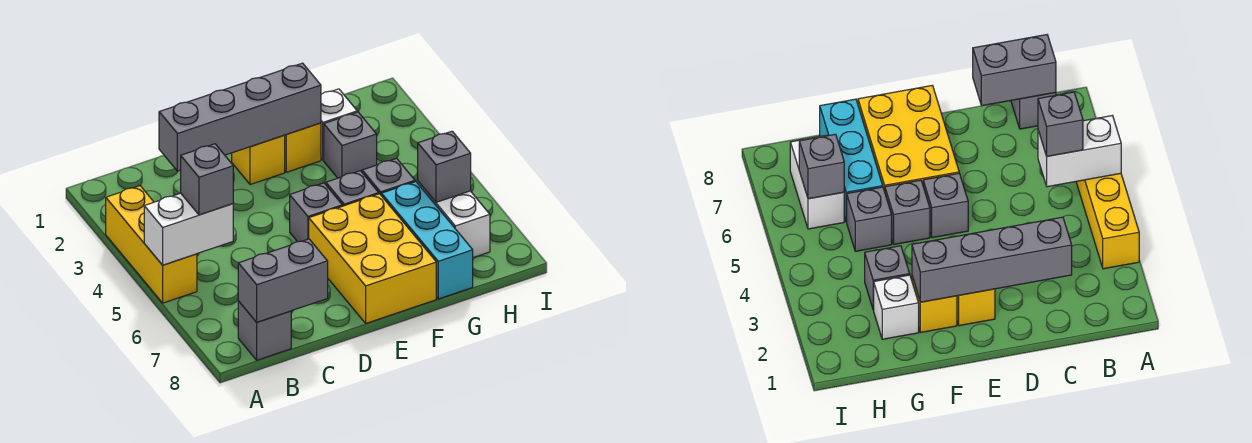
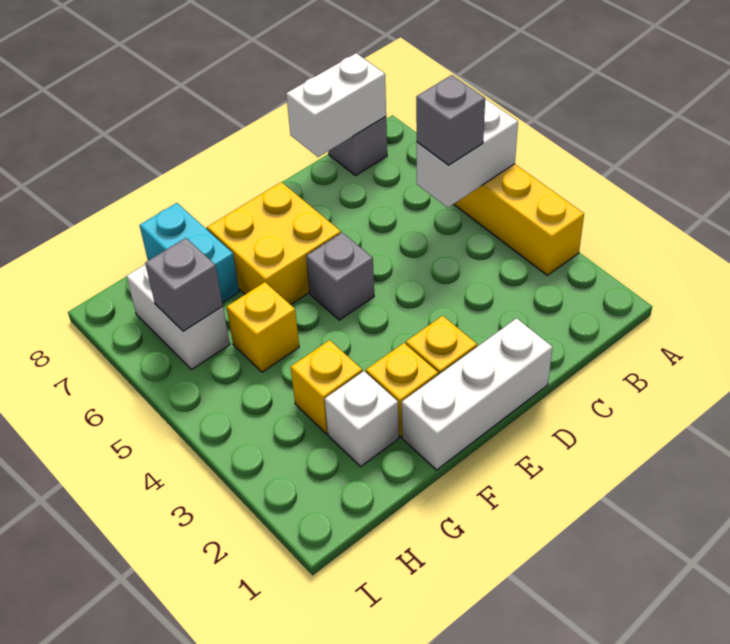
grey 1x2 brick [238,239,328,322] -> white 1x2 brick [286,53,386,157]
grey 1x4 brick [159,63,321,171] -> none
none -> white 1x3 brick [402,318,553,470]
yellow 2x3 brick [309,194,436,323] -> yellow 2x2 brick [207,182,341,305]
grey 1x1 brick [326,171,379,206] -> none
grey 1x1 brick [324,112,377,178] -> yellow 1x1 brick [291,340,362,434]
grey 1x1 brick [362,158,415,195] -> yellow 1x1 brick [227,282,299,372]
cyan 1x3 brick [381,182,473,299] -> cyan 1x2 brick [139,203,239,303]

